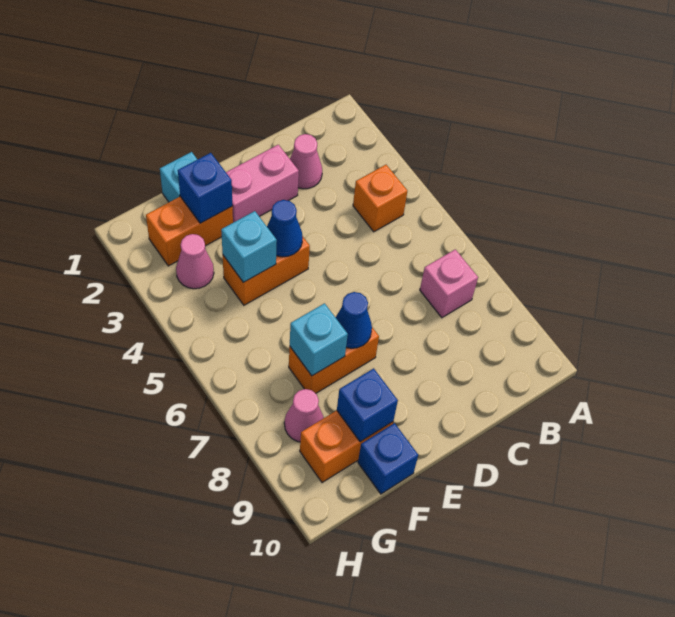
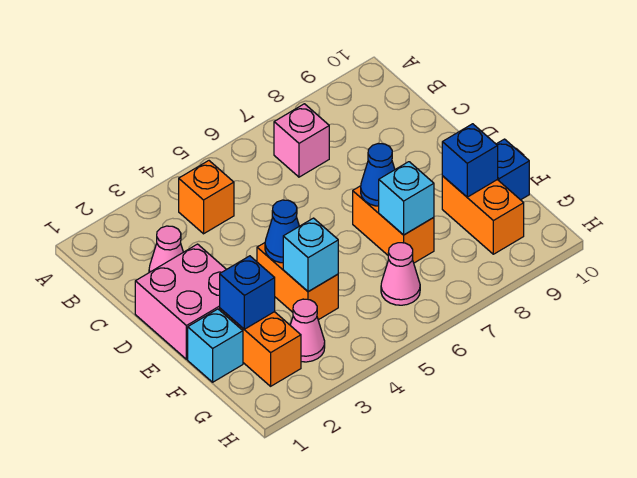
pink 1x2 brick [226,145,299,223] -> pink 2x2 brick [135,244,226,359]
pink 1x1 cone [284,389,324,442] -> pink 1x1 cone moved to [381,243,420,305]

